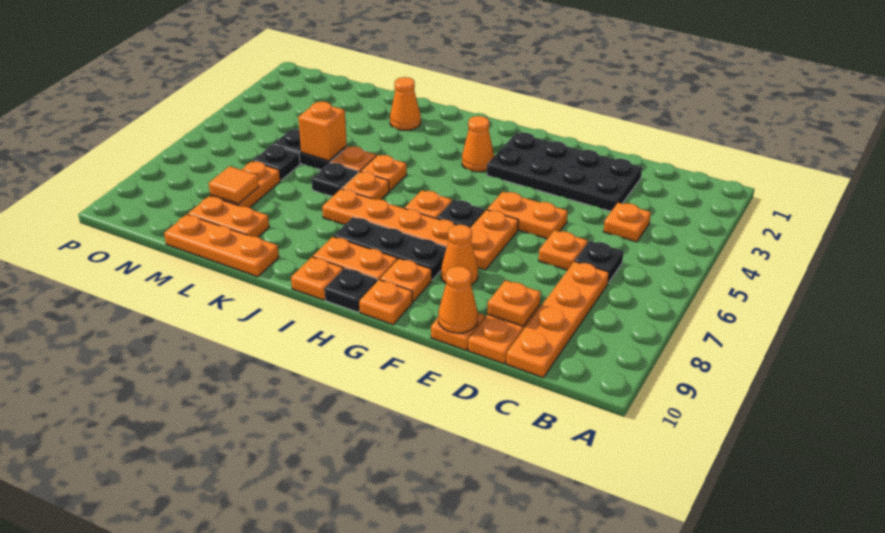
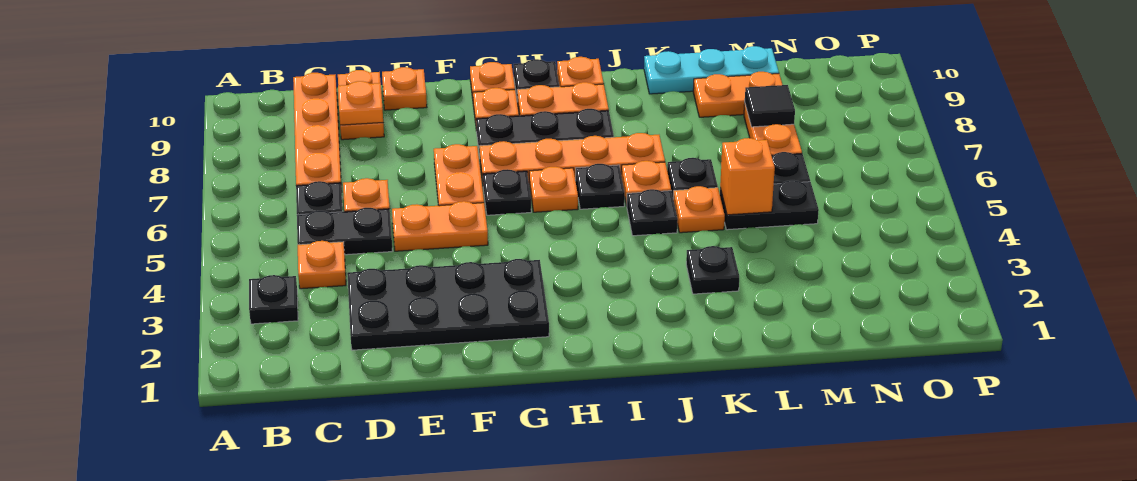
none -> black 1x1 plate [249,275,298,324]
none -> black 1x2 plate [297,208,392,255]
orange 1x1 cone [438,266,478,333] -> none
orange 1x1 cone [441,225,478,285] -> none
orange 1x1 cone [462,116,494,172] -> none
none -> black 1x1 plate [575,164,625,209]
orange 1x1 plate [361,155,407,191] -> black 1x1 plate [627,189,678,236]
orange 1x1 cone [390,77,421,130] -> none
none -> black 1x1 plate [686,246,739,294]
orange 1x3 plate [164,214,279,277] -> cyan 1x3 plate [644,46,779,94]
orange 1x1 tile [209,166,259,204] -> black 1x1 tile [745,85,795,127]

